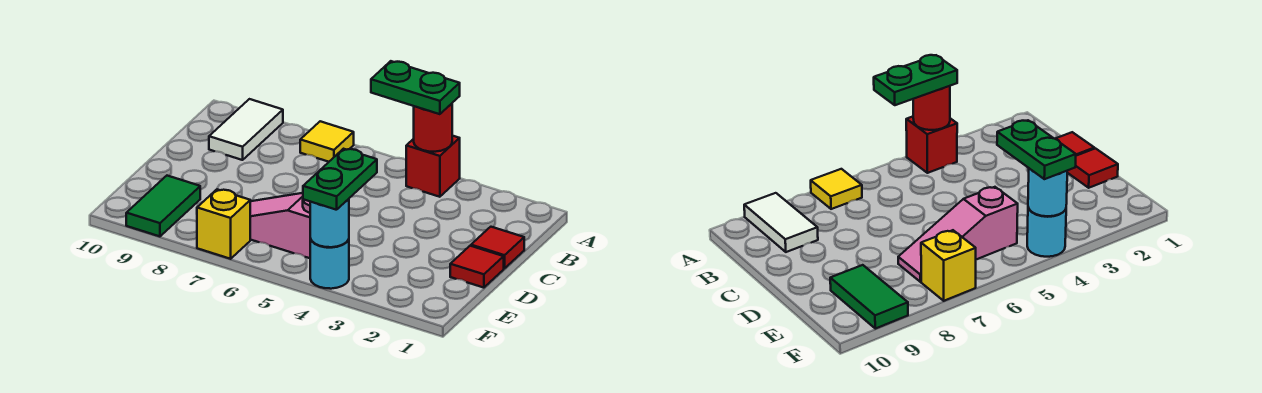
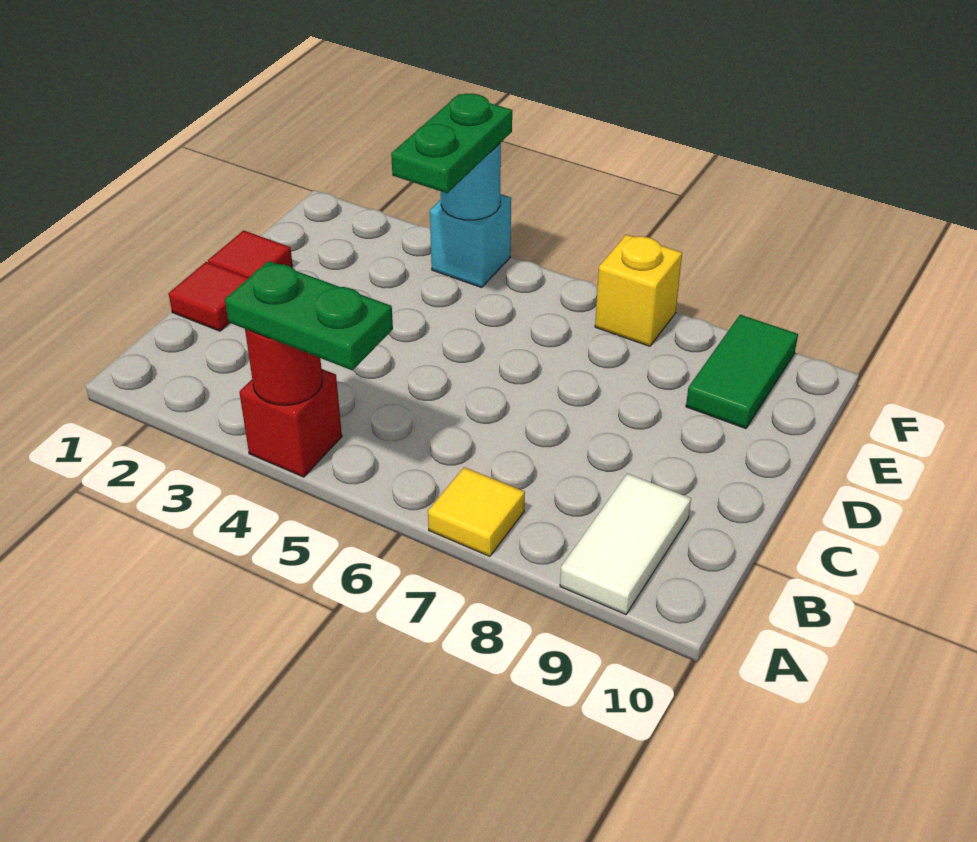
pink 1x3 slope [250,193,310,258] -> none
cyan 1x1 round brick [310,239,349,289] -> cyan 1x1 brick [430,194,511,288]

